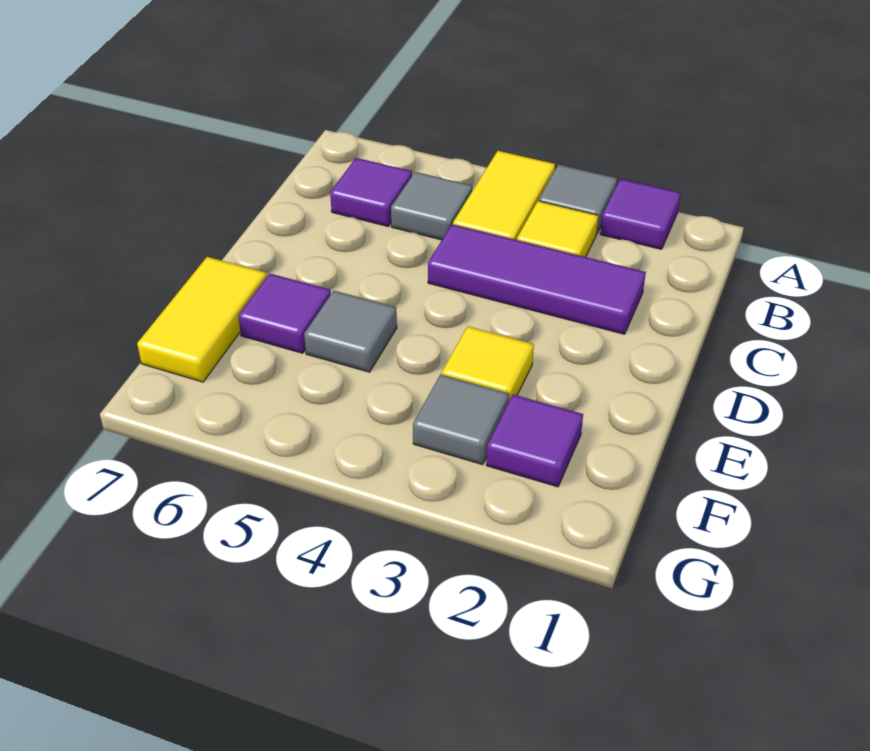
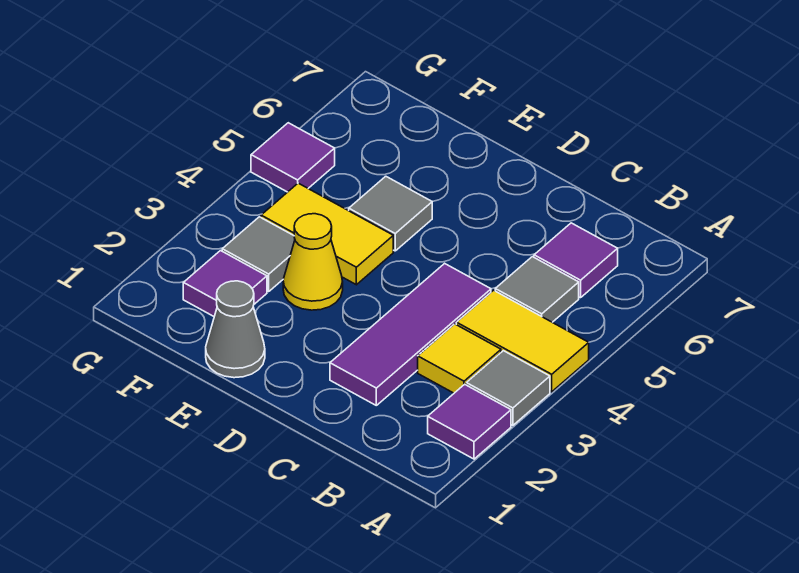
none -> grey 1x1 cone [206,281,265,378]
yellow 1x1 tile [442,326,534,400] -> yellow 1x1 cone [283,214,343,310]
purple 1x1 tile [238,273,331,353] -> purple 1x1 tile moved to [251,123,335,192]
yellow 1x2 tile [137,257,267,382] -> yellow 1x2 tile moved to [261,183,393,285]

